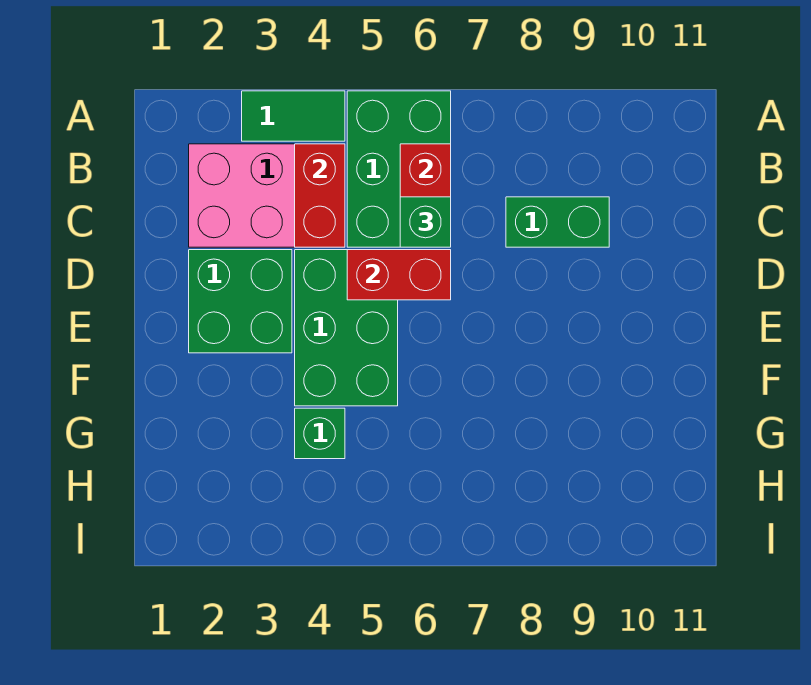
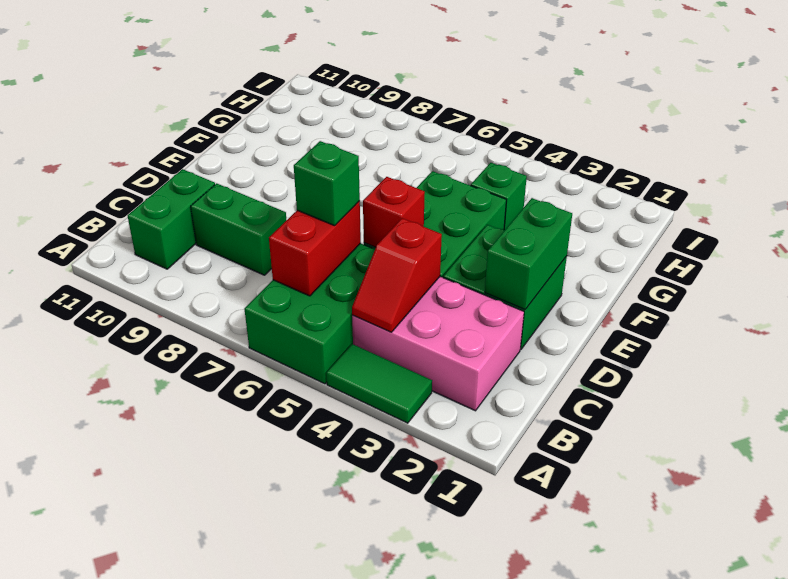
red 1x2 brick [295,144,345,247] -> red 1x2 slope [352,218,442,332]
none -> green 1x2 brick [128,169,215,269]
none -> green 1x2 brick [485,198,572,309]
red 1x2 brick [347,250,451,300] -> red 1x1 brick [363,177,425,248]

